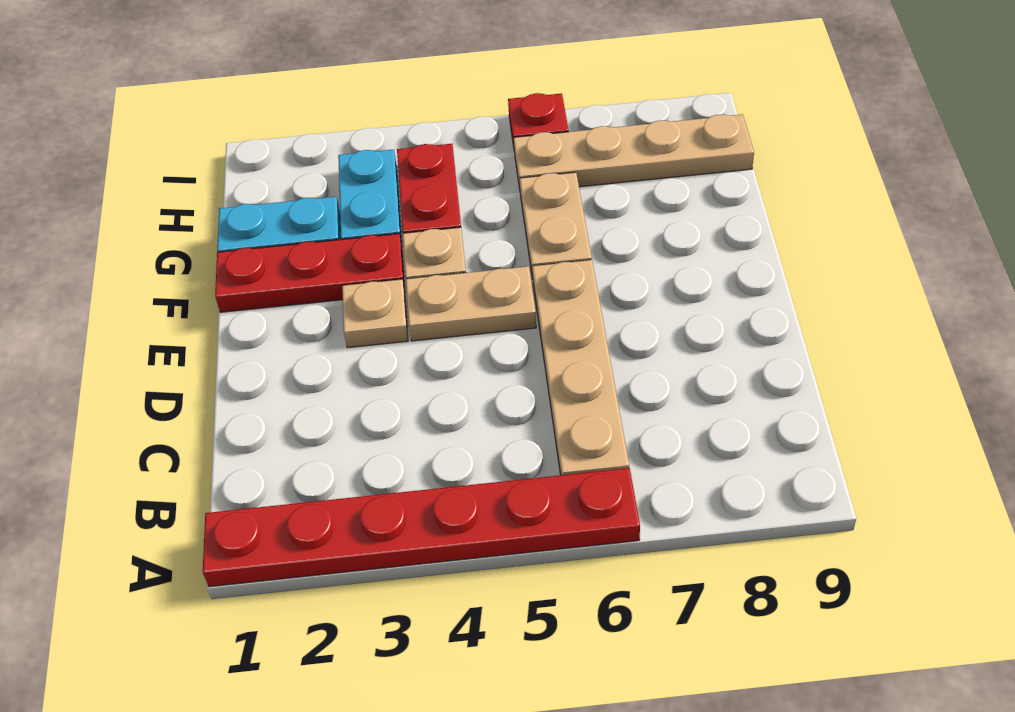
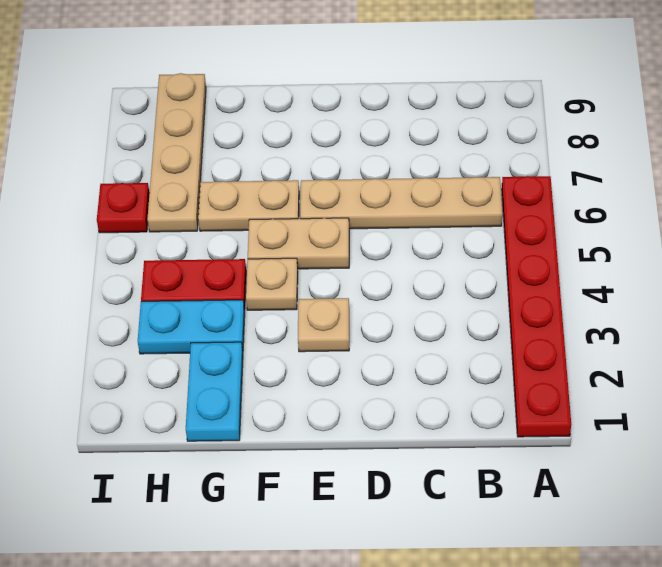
tan 1x2 plate [406,266,536,341] -> tan 1x2 plate turned to [248,218,349,269]
red 1x3 plate [215,234,405,312] -> none

